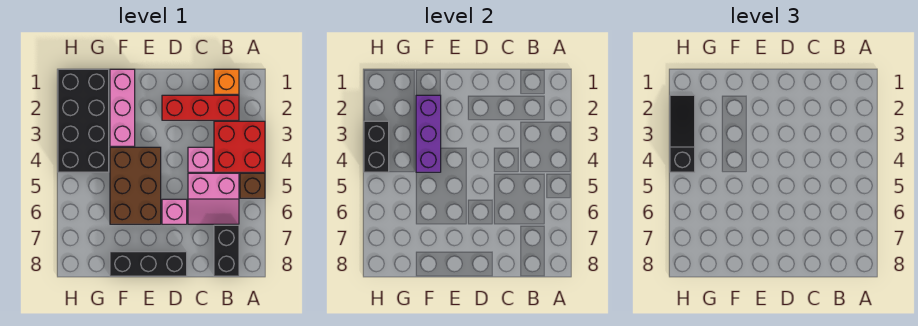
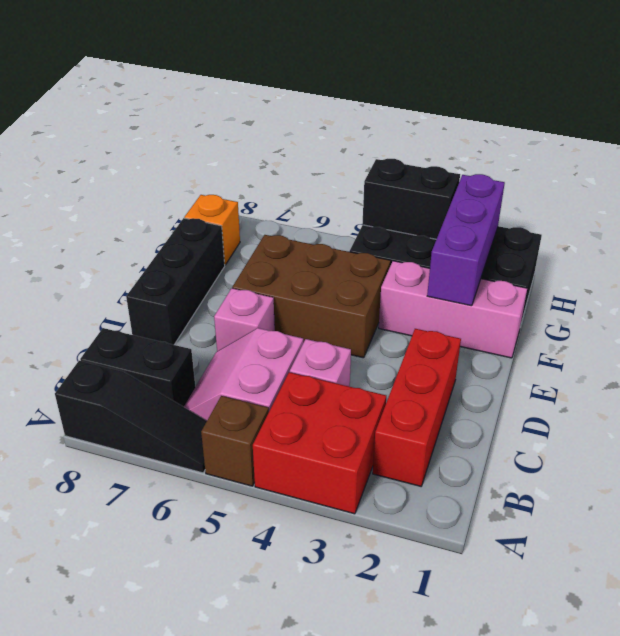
orange 1x1 brick [214,69,239,94] -> orange 1x1 brick moved to [184,195,240,265]
purple 1x3 brick [416,95,441,172] -> purple 1x3 brick turned to [427,174,505,306]
black 1x3 slope [670,95,695,172] -> black 1x3 slope moved to [55,361,207,473]

